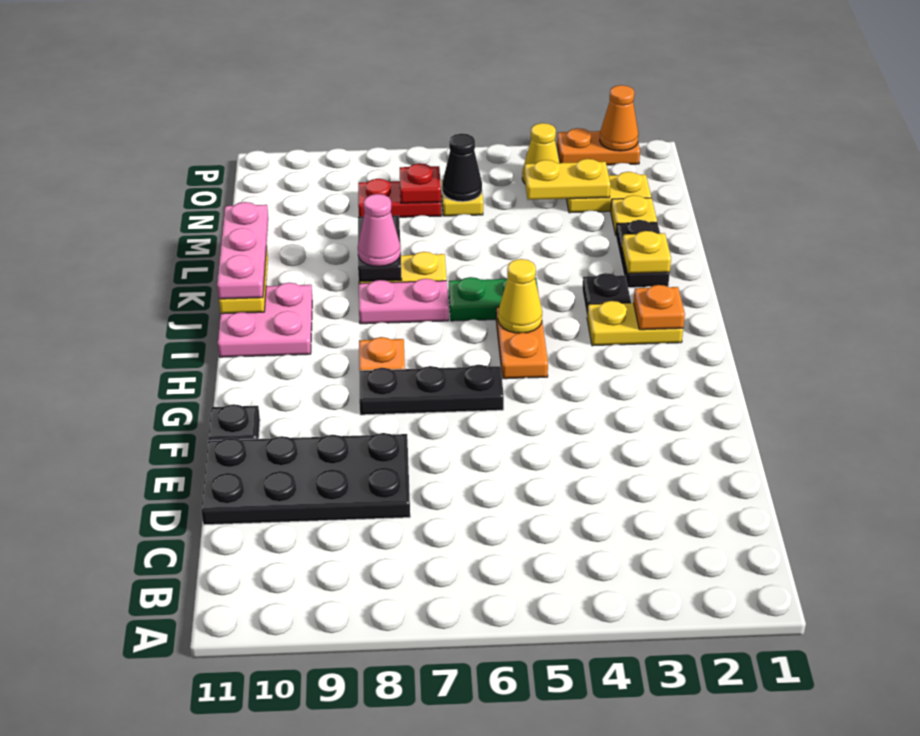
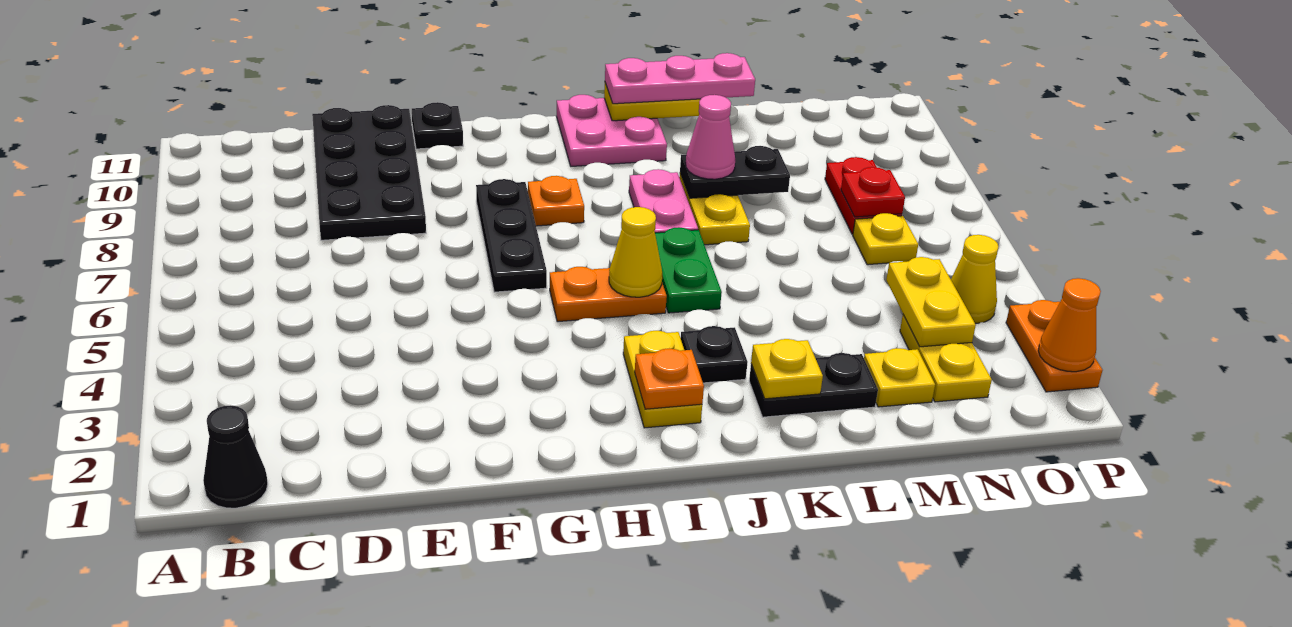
black 1x1 cone [442,133,482,202] -> black 1x1 cone moved to [203,405,268,508]

